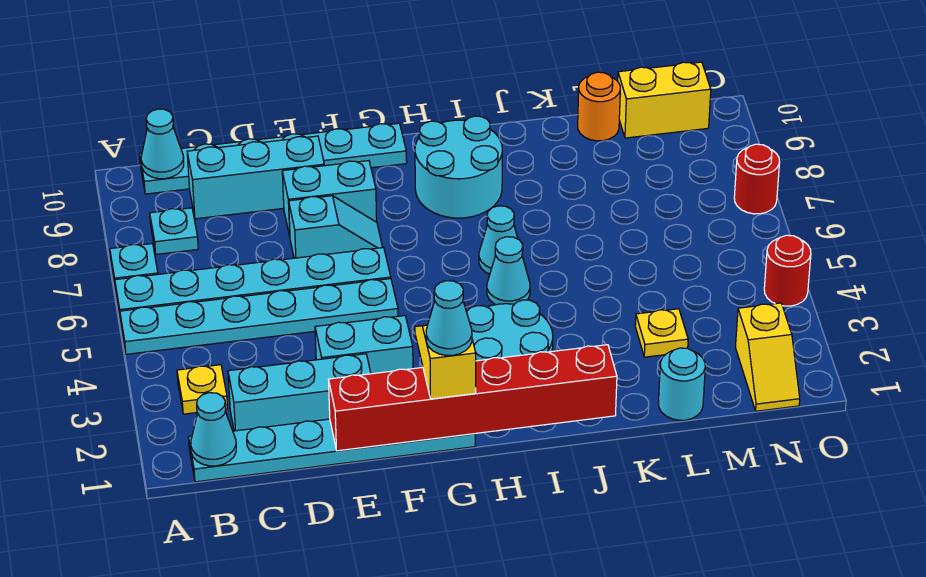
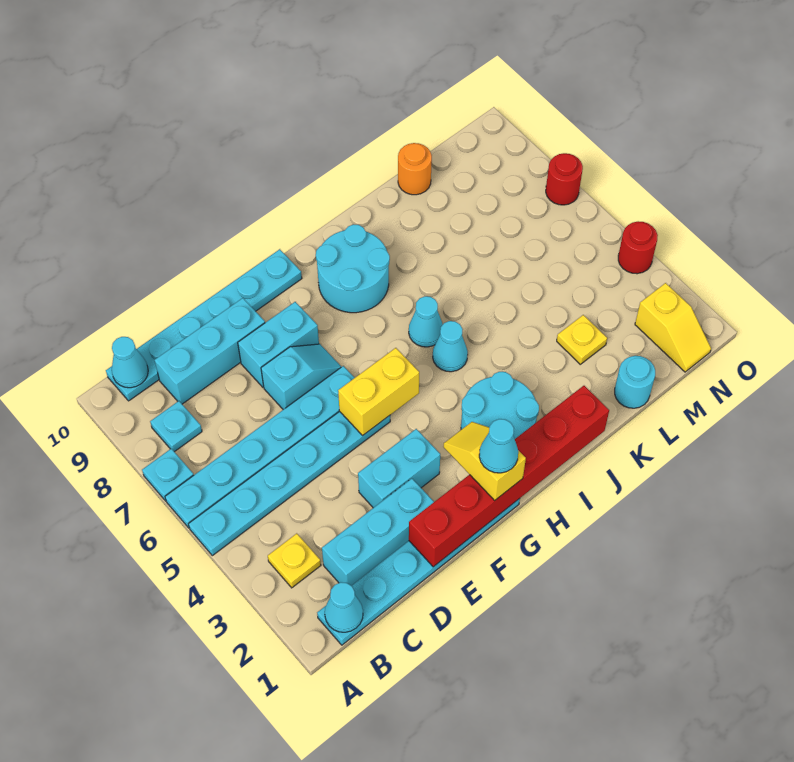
yellow 1x2 brick [618,62,711,138] -> yellow 1x2 brick moved to [338,348,419,436]

